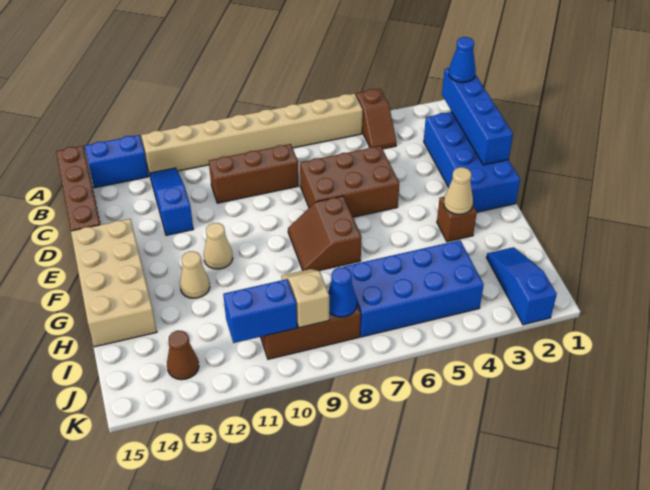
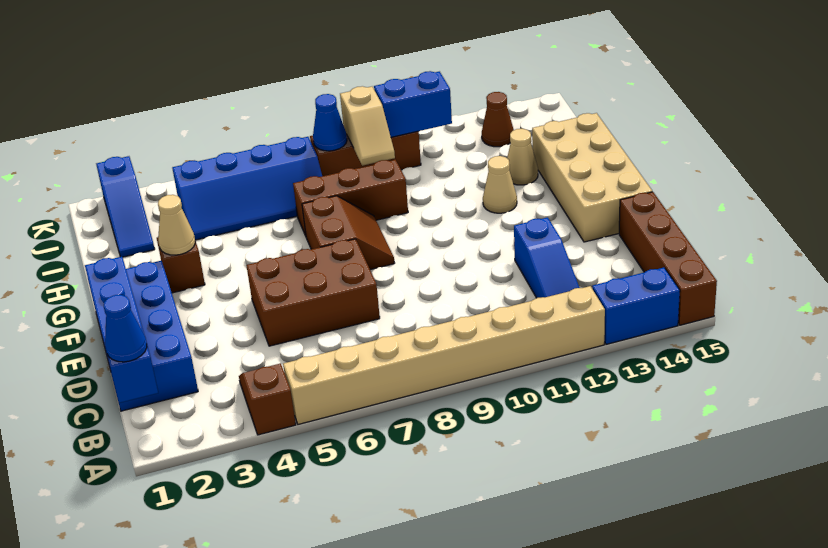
brown 1x3 brick [209,144,299,203] -> brown 1x3 brick moved to [293,160,408,236]
tan 1x1 cone [204,223,233,269] -> tan 1x1 cone moved to [507,129,538,185]
blue 2x4 brick [343,240,484,337] -> blue 2x4 slope [172,137,322,240]

